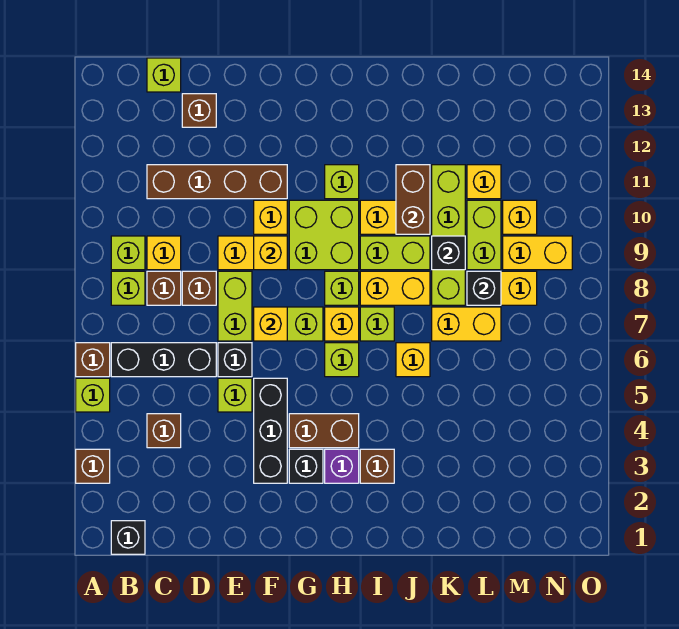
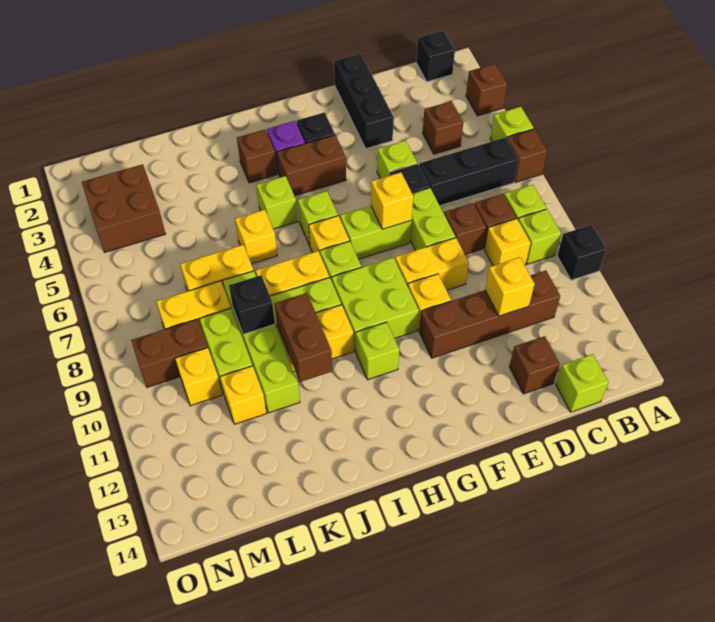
black 1x3 brick [254,378,287,483] -> black 1x3 brick moved to [334,54,394,149]
yellow 1x1 brick [254,236,287,270] -> yellow 1x1 brick moved to [485,257,535,316]
lime 1x1 brick [360,307,394,341] -> lime 1x1 brick moved to [256,176,297,229]
black 1x1 brick [467,271,501,305] -> black 1x1 brick moved to [557,225,606,280]
none -> brown 2x2 brick [82,164,165,252]
yellow 1x2 brick [503,236,572,270] -> brown 1x2 brick [131,319,208,387]

